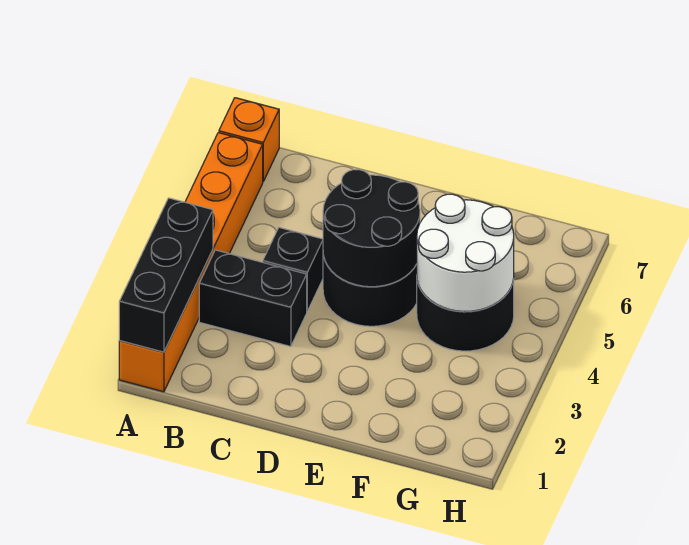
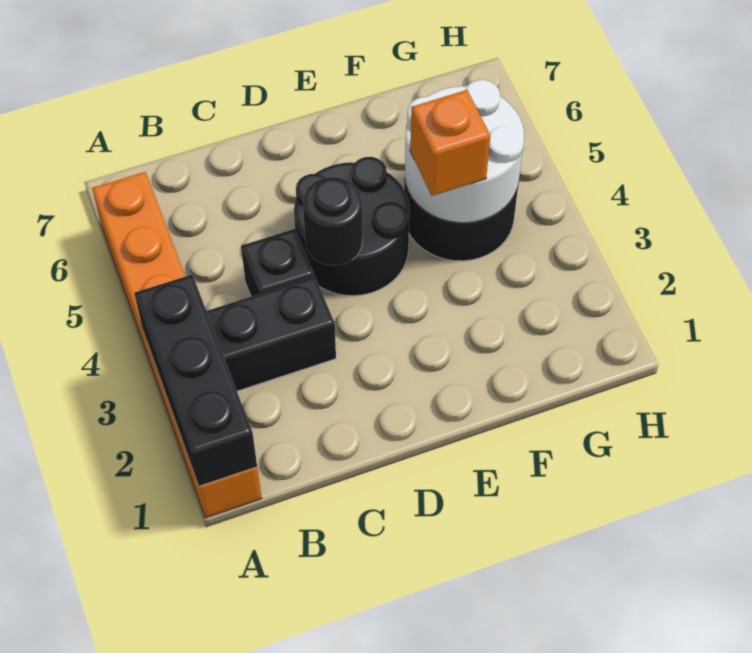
orange 1x1 brick [219,98,279,181] -> orange 1x1 brick moved to [410,90,490,196]
black 2x2 round brick [323,170,420,287] -> black 1x1 round brick [303,177,363,266]

